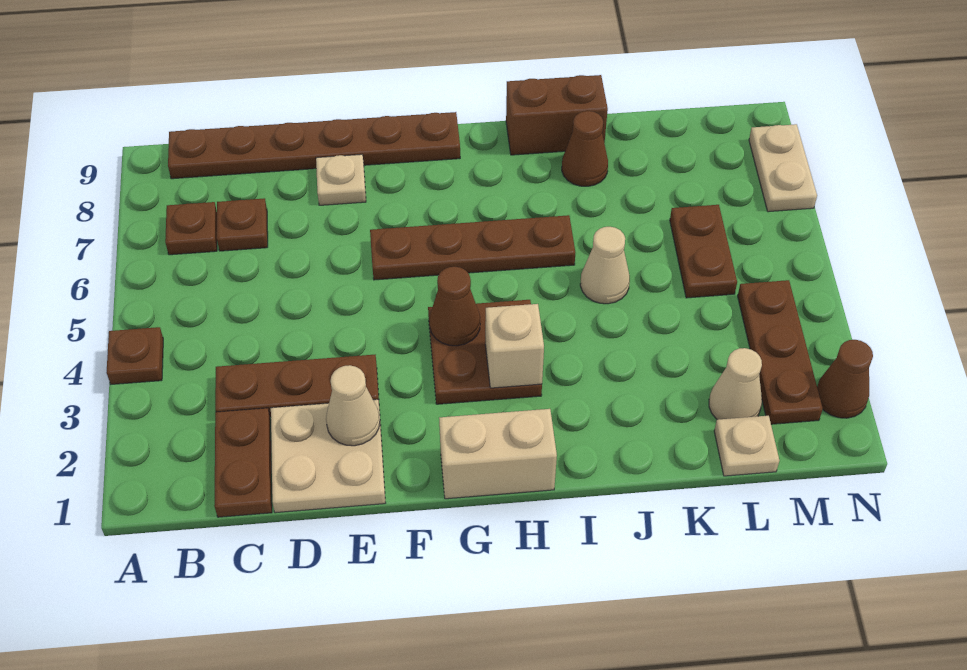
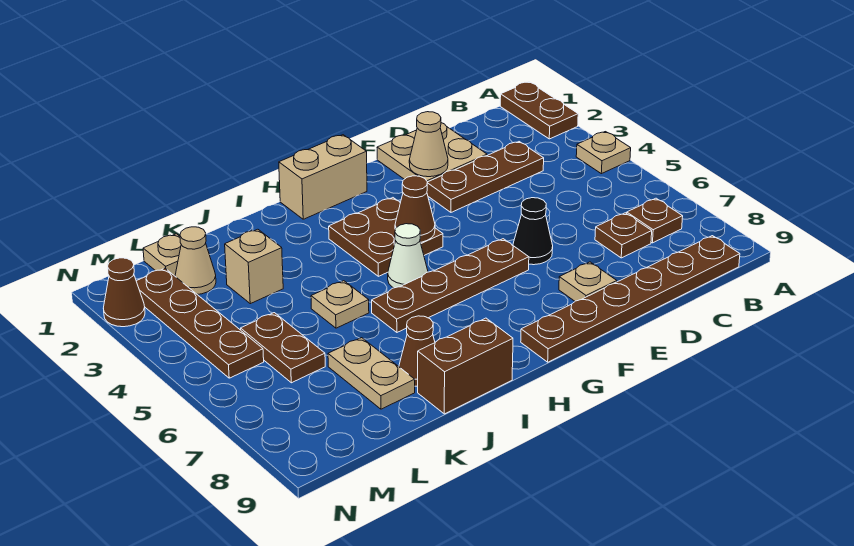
brown 1x1 plate [107,327,163,384] -> tan 1x1 plate [576,132,631,174]
brown 1x2 plate [214,408,272,517] -> brown 1x2 plate moved to [500,82,578,139]
none -> black 1x1 cone [513,198,553,265]
tan 1x1 brick [485,304,544,388] -> tan 1x1 brick moved to [225,229,283,304]
none -> white 1x1 cone [388,224,428,288]
tan 1x1 cone [580,227,630,304] -> tan 1x1 plate [311,281,369,328]
brown 1x3 plate [738,280,823,424] -> brown 1x4 plate [136,268,264,378]
tan 1x2 plate [749,124,817,212] -> tan 1x2 plate moved to [328,338,415,409]

